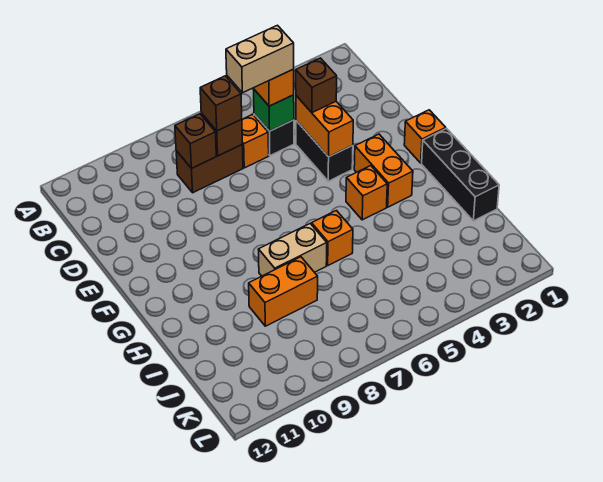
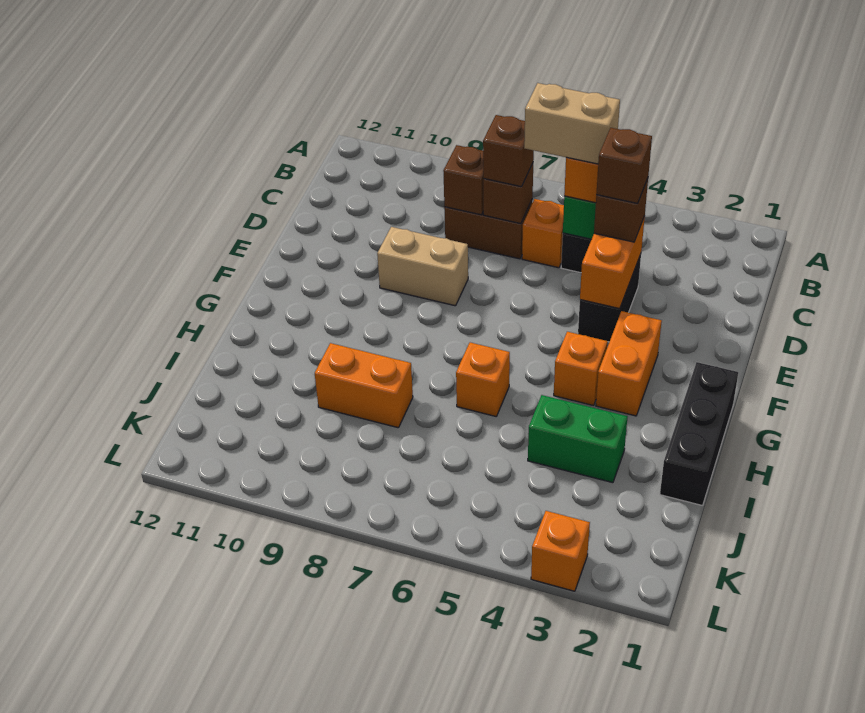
none -> brown 1x1 brick [596,128,652,204]
orange 1x1 brick [404,110,446,163] -> orange 1x1 brick moved to [531,511,590,591]
tan 1x2 brick [258,224,327,276] -> tan 1x2 brick moved to [377,227,468,306]
none -> green 1x2 brick [528,395,628,483]

